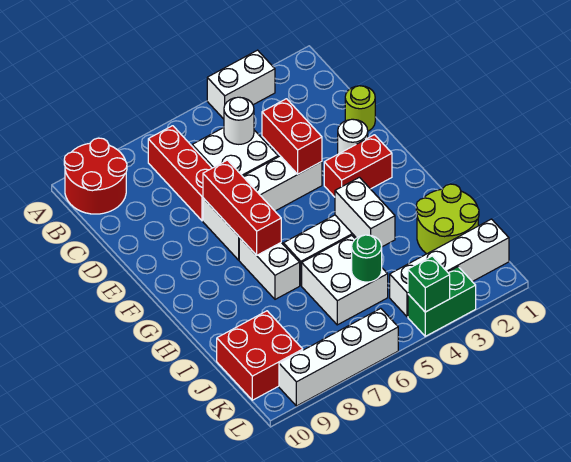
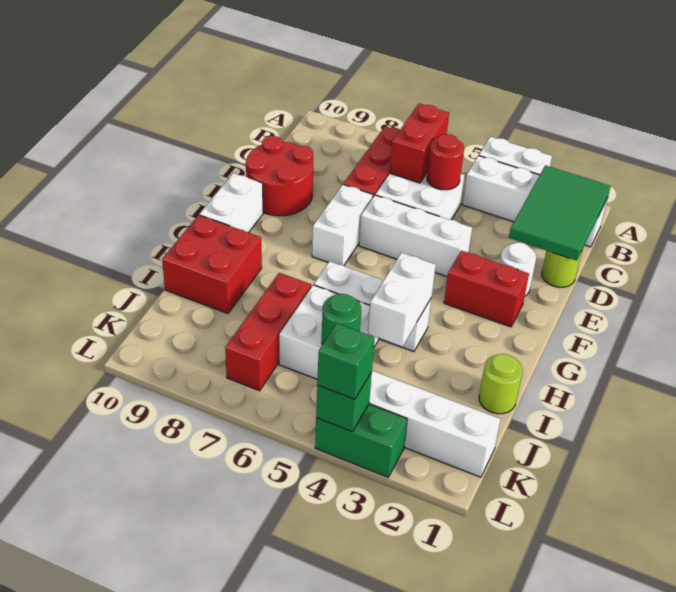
red 2x2 round brick [64,138,127,214] -> red 2x2 round brick moved to [246,136,313,216]
none -> green 2x3 tile [509,165,611,261]
white 1x1 round brick [224,97,254,144] -> red 1x1 round brick [427,134,464,190]
red 1x2 brick [262,99,322,174] -> red 1x2 brick moved to [390,103,449,183]
red 1x3 brick [203,160,281,255] -> red 1x3 brick moved to [225,273,311,391]
white 1x2 brick [239,237,300,299] -> white 1x2 brick moved to [199,173,263,233]
lime 2x2 round brick [416,184,479,254] -> lime 1x1 round brick [479,354,523,414]
red 2x2 brick [217,311,303,400] -> red 2x2 brick moved to [162,215,262,313]
none -> green 1x1 brick [317,323,375,399]
white 1x4 brick [279,308,398,406] -> white 1x4 brick moved to [462,156,608,247]

